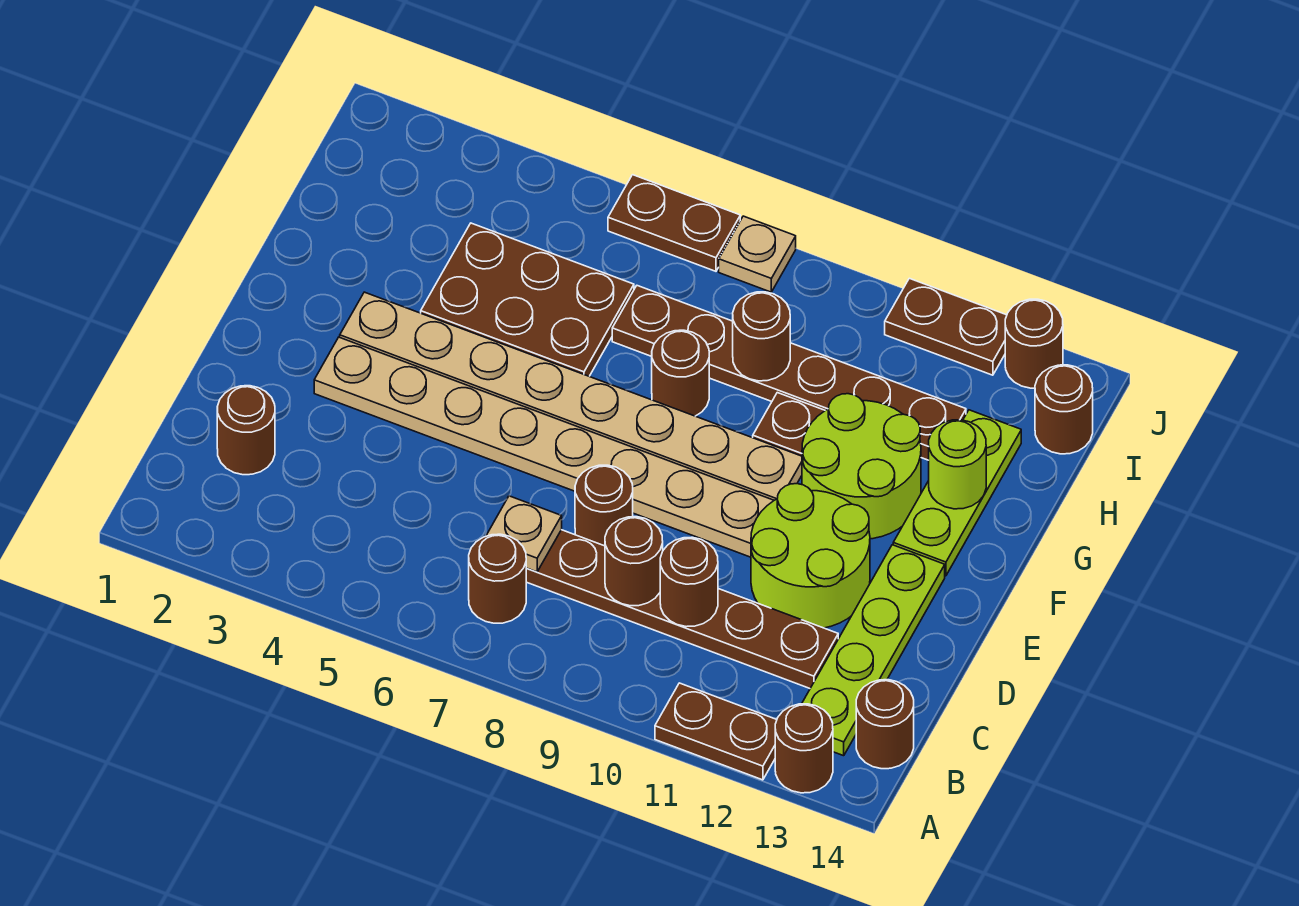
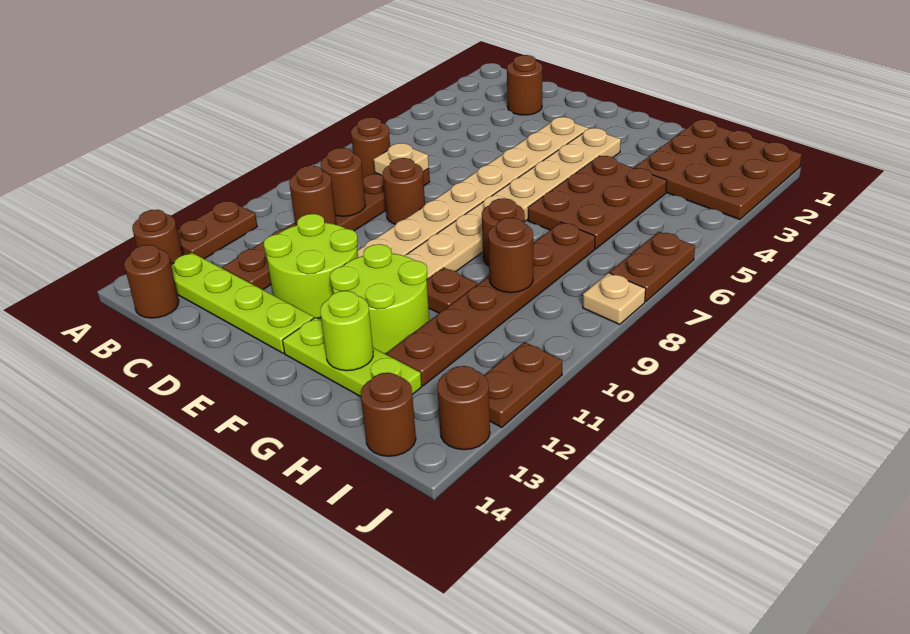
none -> brown 3x3 plate [635,119,802,220]

